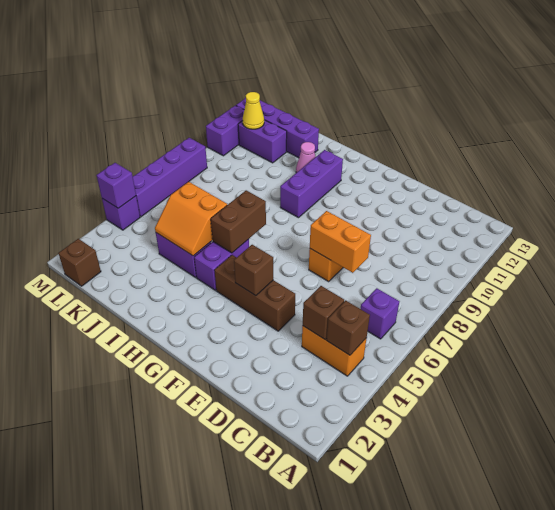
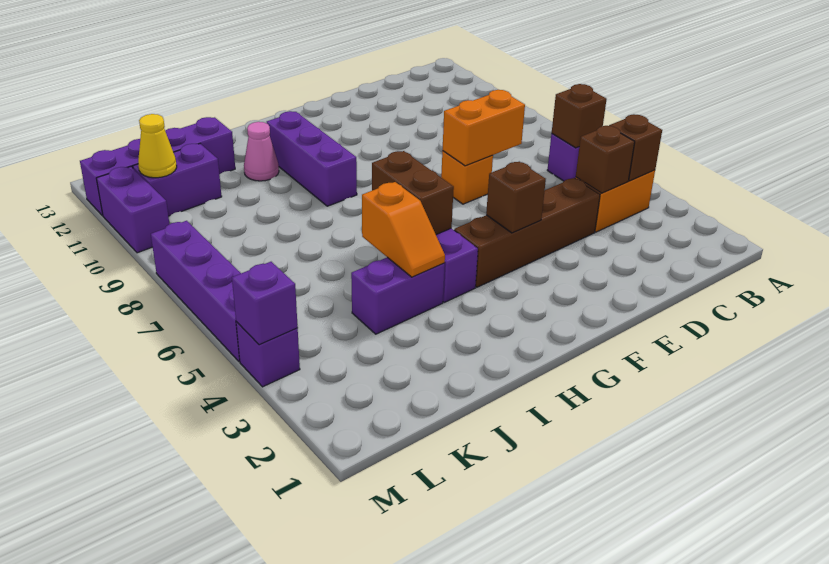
brown 1x3 brick [215,255,295,331] -> brown 1x4 brick [454,178,600,287]
orange 2x2 slope [155,182,227,256] -> orange 1x2 slope [362,182,445,277]
brown 1x1 brick [58,239,101,286] -> brown 1x1 brick moved to [552,84,607,148]

